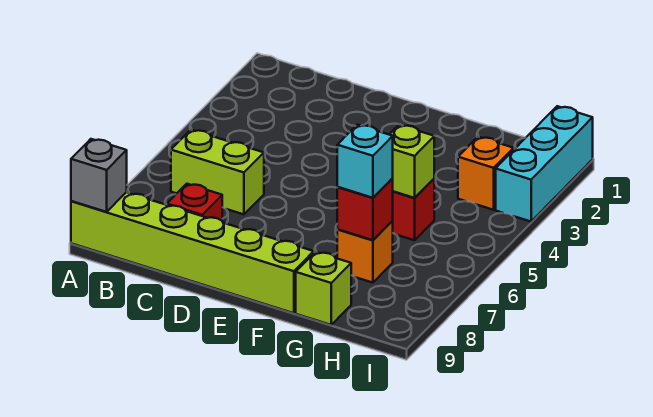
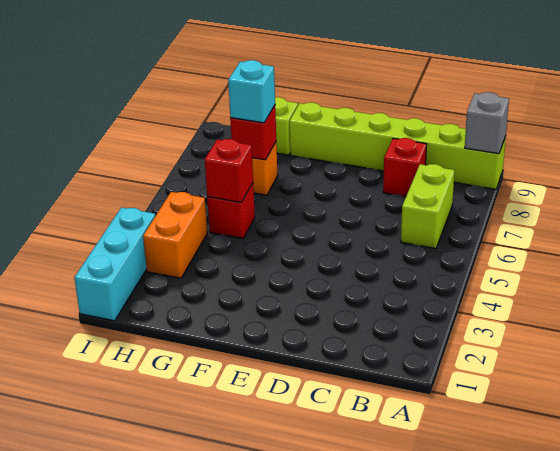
lime 1x2 brick [171,130,264,214] -> lime 1x2 brick turned to [401,164,455,248]
lime 1x1 brick [389,125,434,198] -> red 1x1 brick [205,139,253,202]
orange 1x1 brick [458,137,514,210] -> orange 1x2 brick [143,192,207,278]

